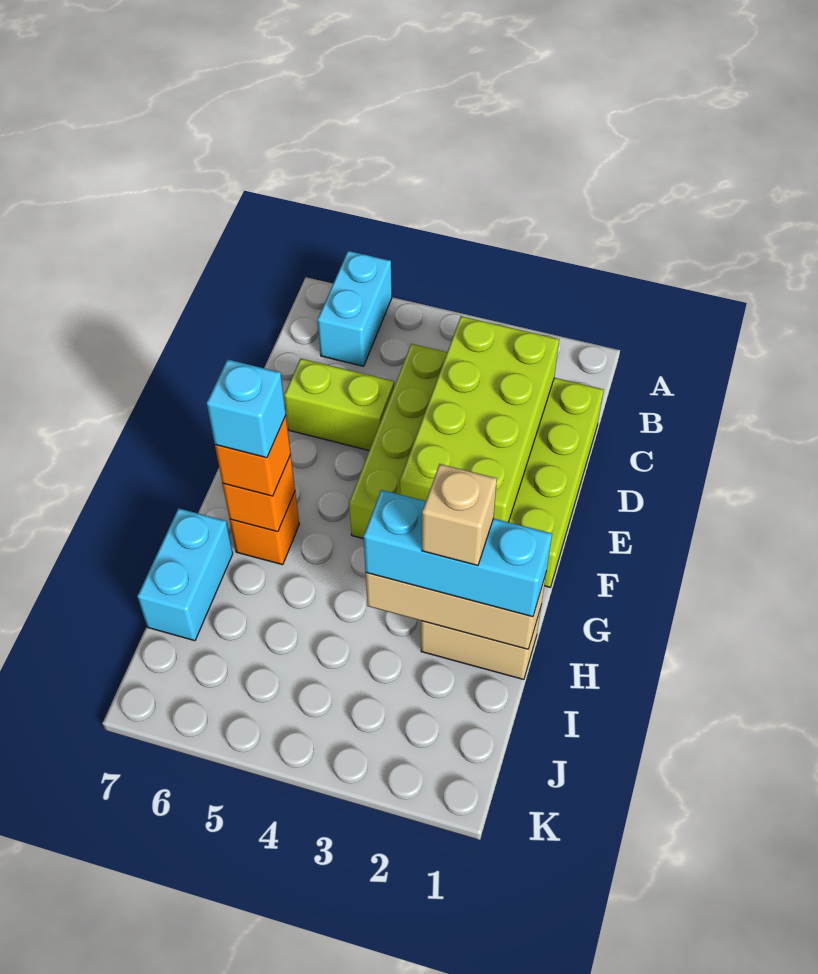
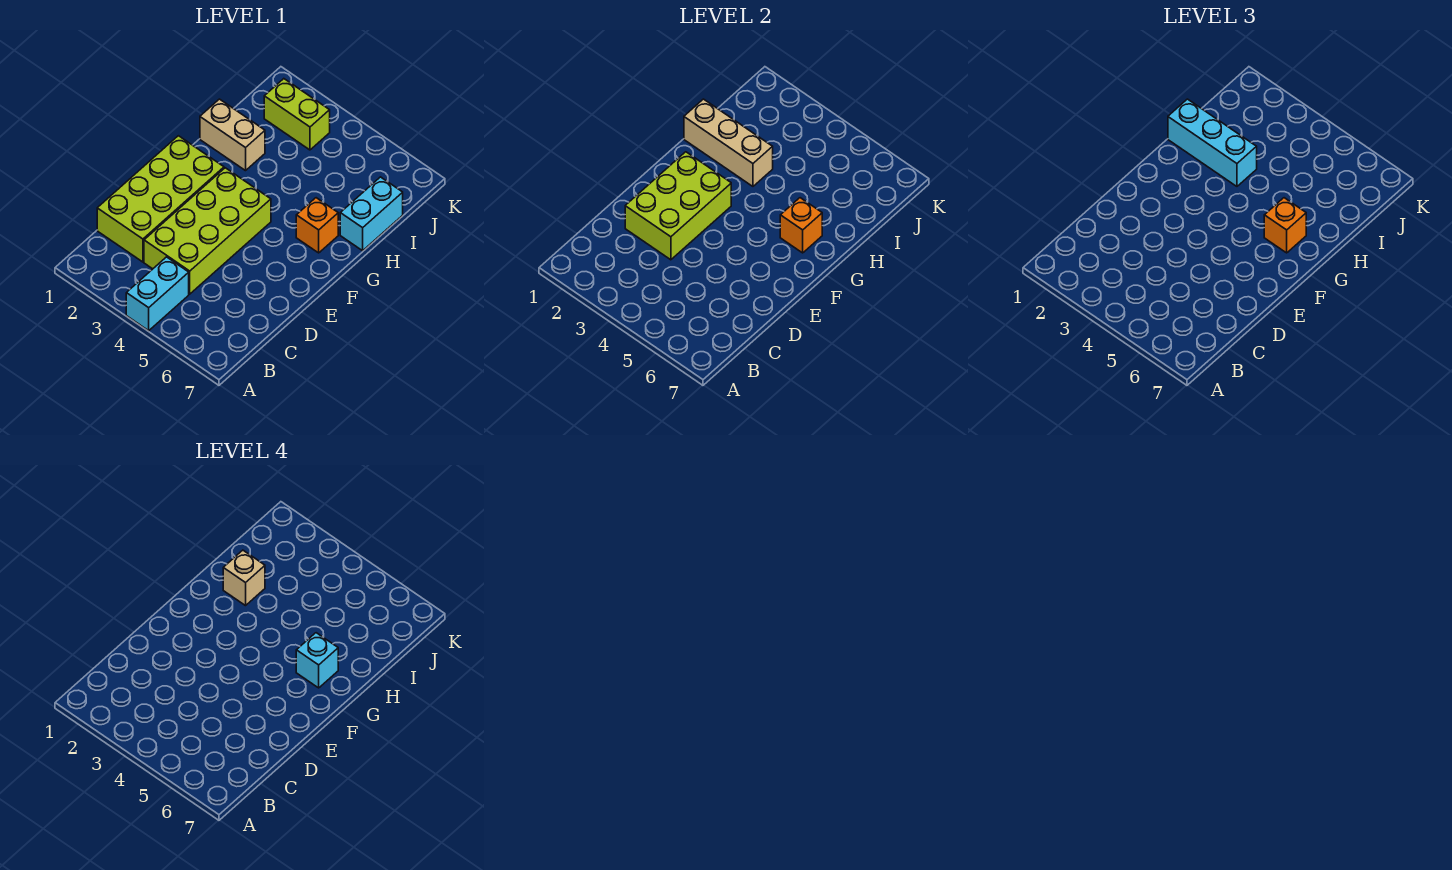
cyan 1x2 brick [318,251,392,366] -> cyan 1x2 brick moved to [126,257,189,331]
lime 2x4 brick [400,316,559,522] -> lime 2x3 brick [625,152,731,260]
lime 1x2 brick [284,359,394,450] -> lime 1x2 brick moved to [264,79,330,150]

